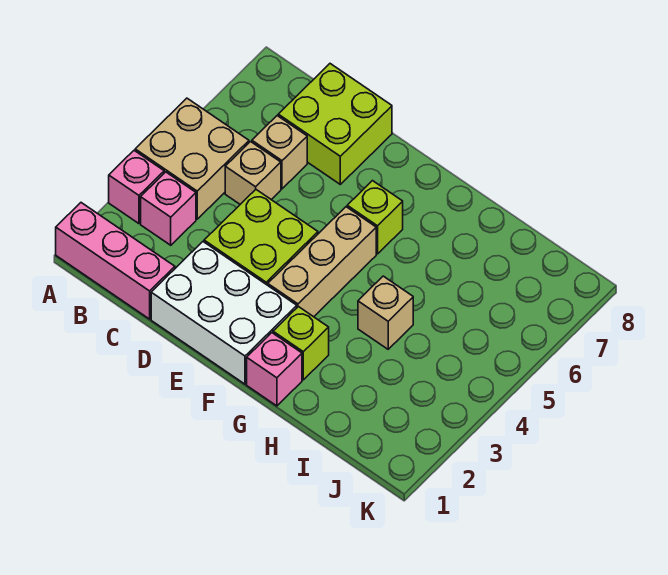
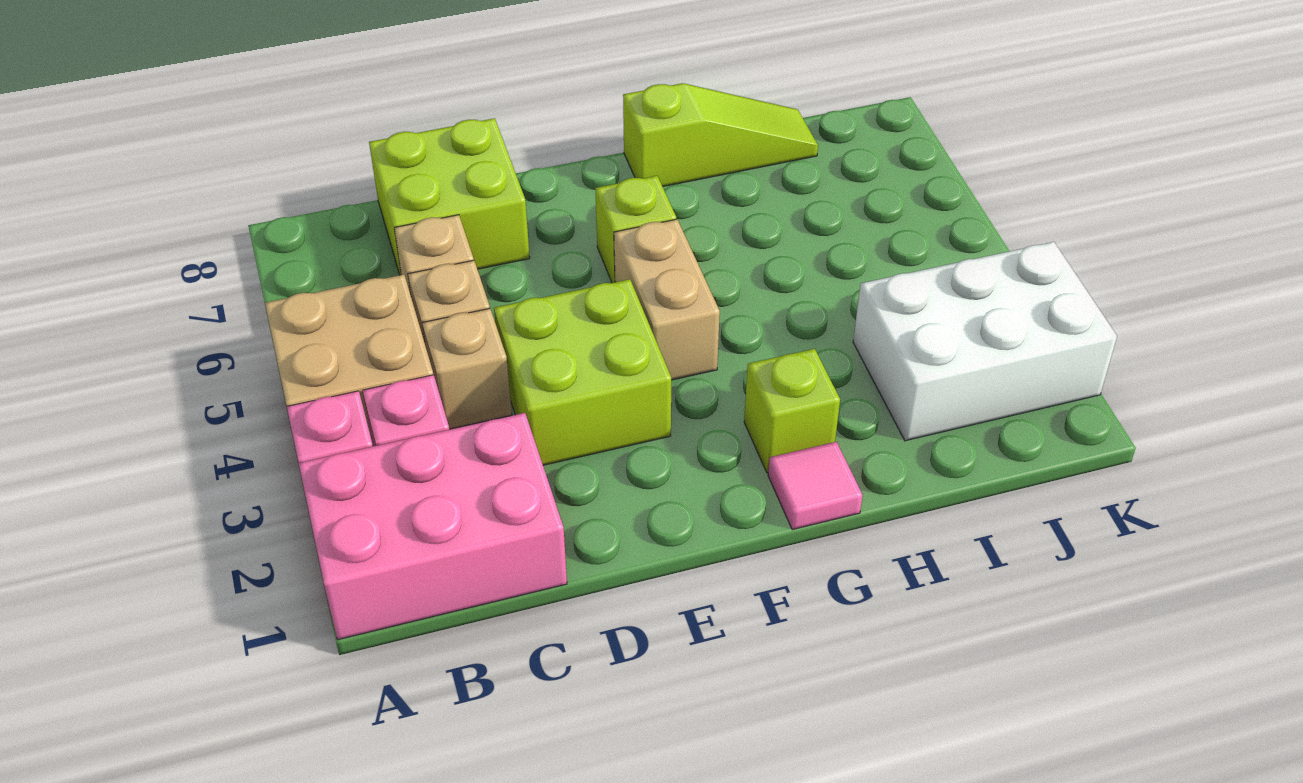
pink 1x3 brick [56,203,175,319] -> pink 2x3 brick [299,413,567,640]
white 2x3 brick [151,242,297,384] -> white 2x3 brick moved to [853,242,1117,441]
tan 1x3 brick [268,207,376,317] -> tan 1x2 brick [614,219,720,380]
pink 1x1 brick [247,333,302,406] -> pink 1x1 tile [768,442,863,530]
none -> lime 1x3 slope [623,83,818,187]
tan 1x1 brick [358,276,413,349] -> tan 1x1 brick moved to [422,308,512,429]

